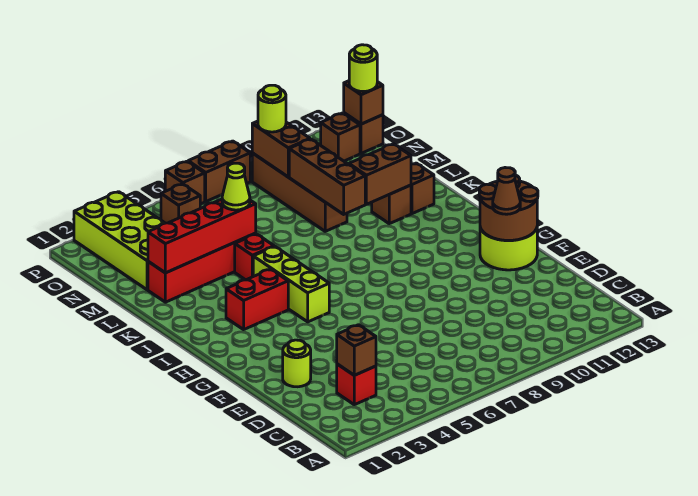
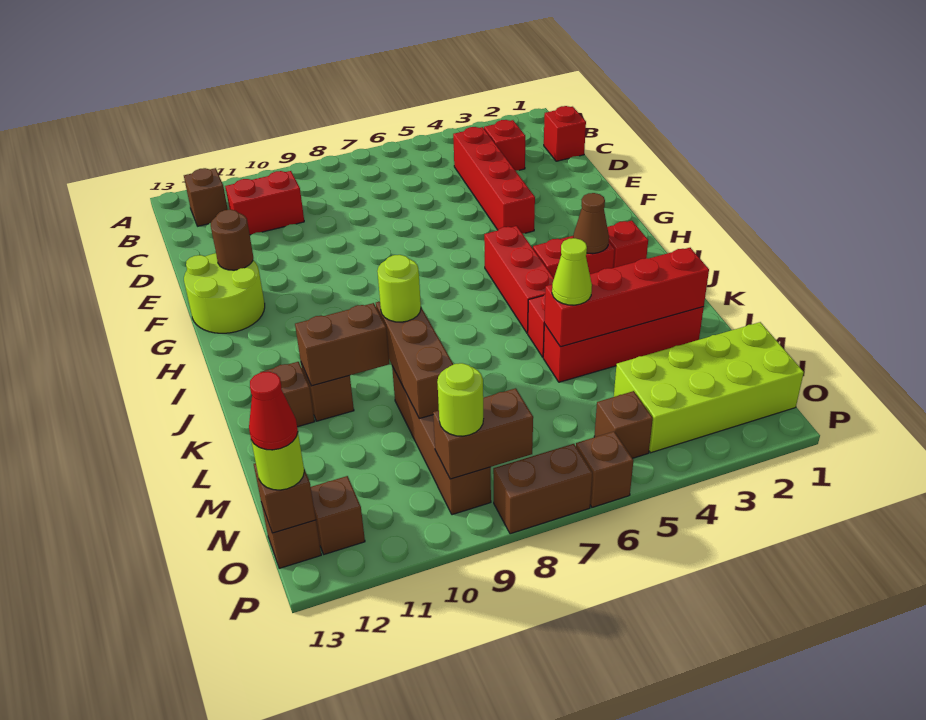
none -> red 1x1 brick [544,106,586,161]
brown 1x1 brick [337,325,376,375] -> brown 1x1 brick moved to [184,168,228,226]
none -> red 1x4 brick [453,127,535,234]
none -> red 1x2 brick [225,171,304,235]
lime 1x1 round brick [283,340,311,387] -> lime 1x1 round brick moved to [377,255,421,322]
brown 2x2 round brick [479,175,538,240] -> brown 1x1 round brick [211,210,253,270]
brown 1x1 cone [493,168,520,214] -> brown 1x1 cone moved to [573,193,609,254]
lime 1x3 brick [253,247,329,322] -> red 1x3 brick [484,226,554,333]
none -> red 1x1 brick [607,221,648,268]
lime 2x4 brick [74,192,164,290] -> lime 2x4 brick turned to [614,322,804,453]
brown 1x2 brick [252,121,310,177] -> brown 1x2 brick turned to [433,388,533,479]
none -> red 1x1 cone [249,372,298,450]

